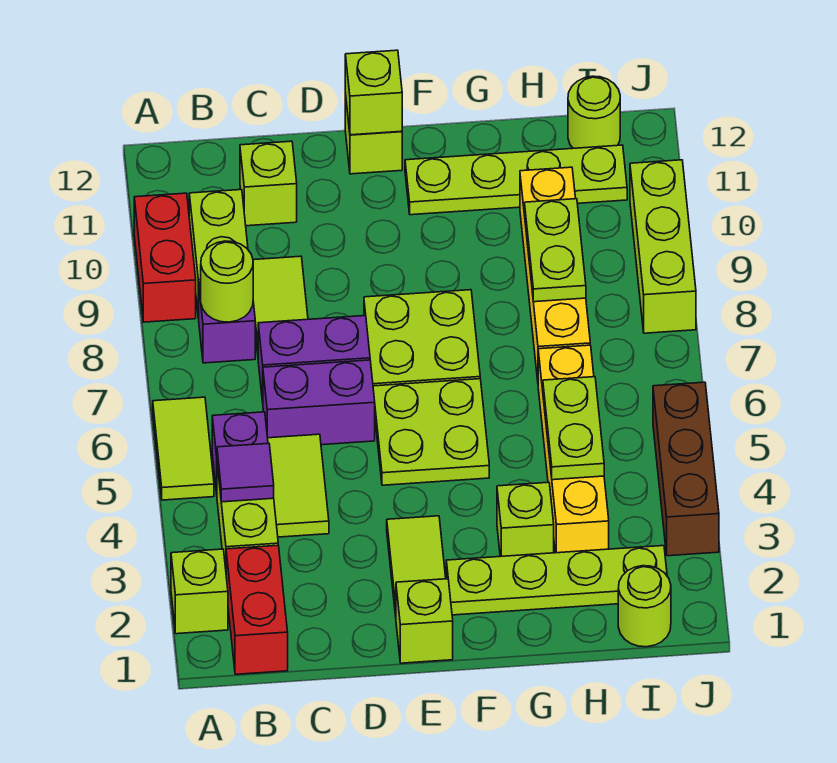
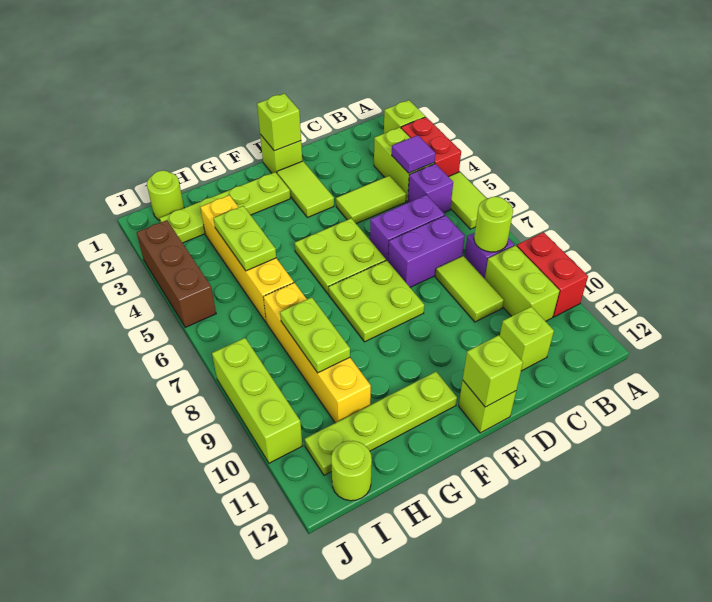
red 1x2 brick [226,545,288,674] -> red 1x2 brick moved to [401,117,461,177]
lime 1x2 tile [268,434,329,537] -> lime 1x2 tile turned to [336,176,406,224]
lime 1x1 brick [497,482,554,556] -> lime 1x1 brick moved to [257,93,301,151]

